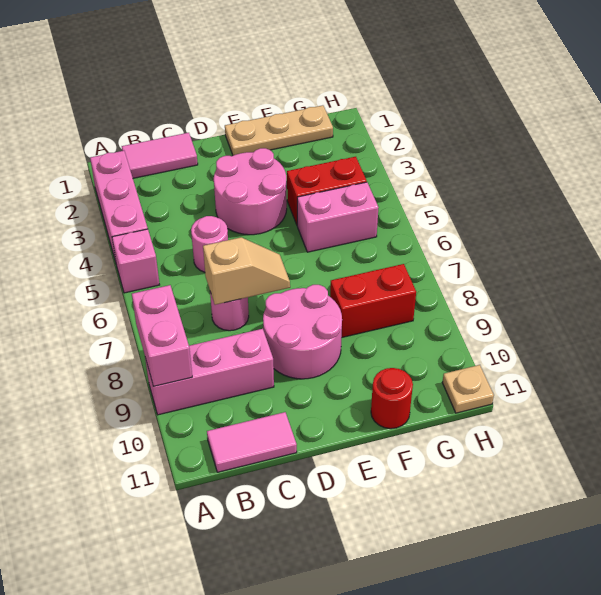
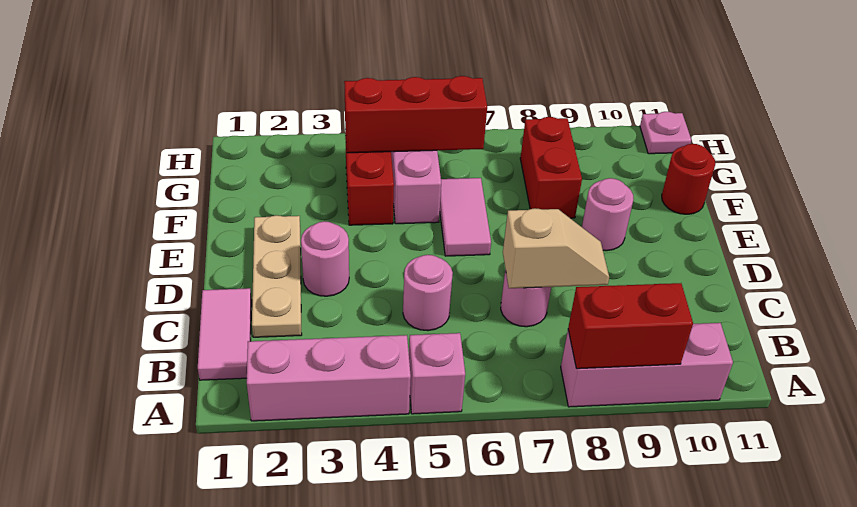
pink 1x2 brick [132,285,192,386] -> red 1x2 brick [568,283,693,369]
pink 1x3 brick [145,329,274,415] -> pink 1x3 brick turned to [561,323,733,407]
pink 1x2 tile [207,412,297,472] -> pink 1x2 tile moved to [440,178,491,256]
tan 1x2 slope [203,237,290,305] -> tan 1x2 slope turned to [503,208,609,288]
pink 2x2 round brick [214,148,287,235] -> pink 1x1 round brick [301,221,349,296]
pink 2x2 round brick [263,285,342,379] -> pink 1x1 round brick [582,178,634,251]
tan 1x3 plate [225,105,333,155] -> tan 1x3 plate moved to [252,215,302,337]
none -> red 1x3 brick [344,76,487,153]
tan 1x1 plate [442,365,494,413] -> pink 1x1 plate [640,112,691,154]

